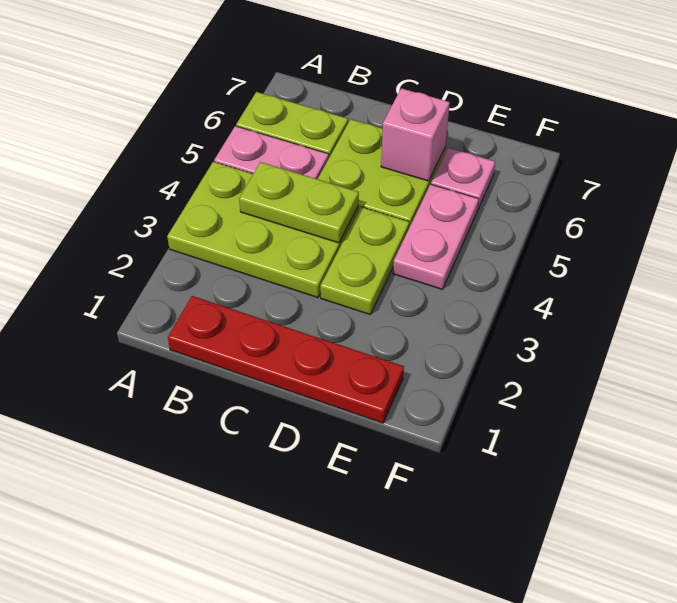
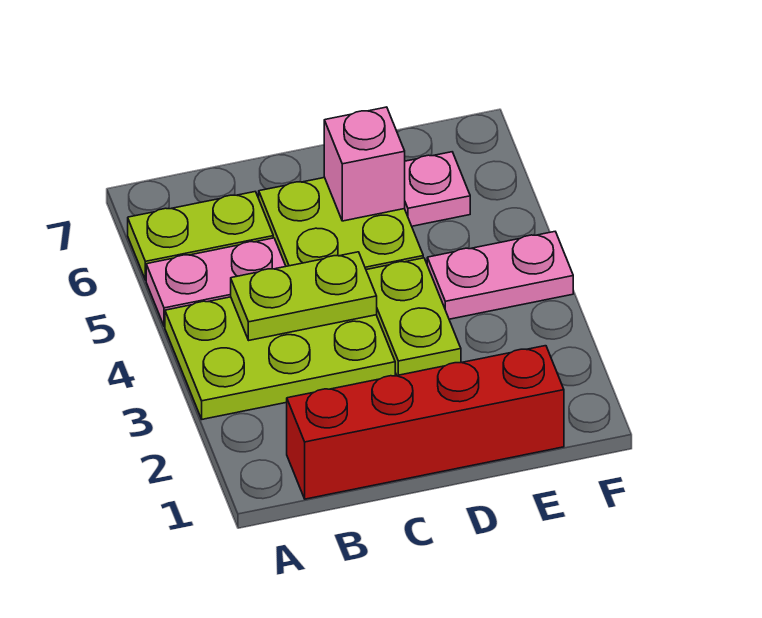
red 1x4 plate [168,296,404,423] -> red 1x4 brick [287,346,564,499]
pink 1x2 plate [393,184,479,289] -> pink 1x2 plate turned to [427,232,573,319]

